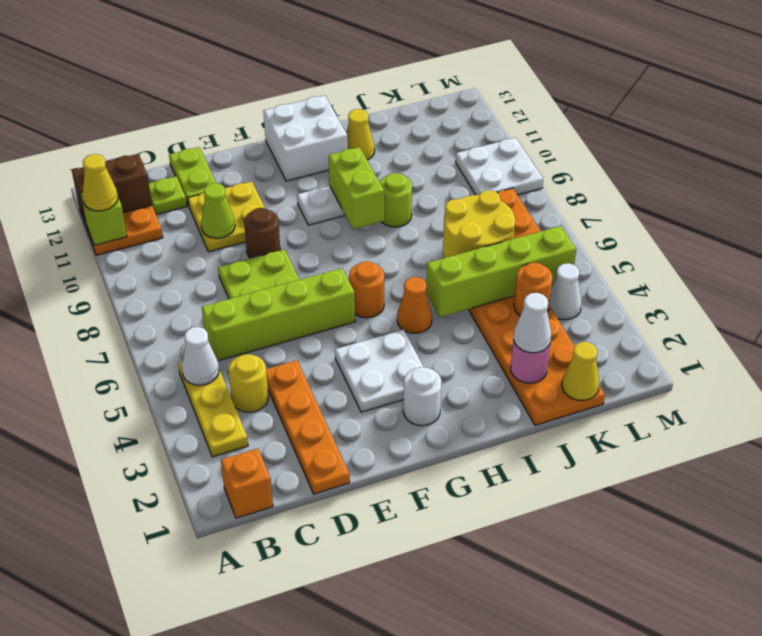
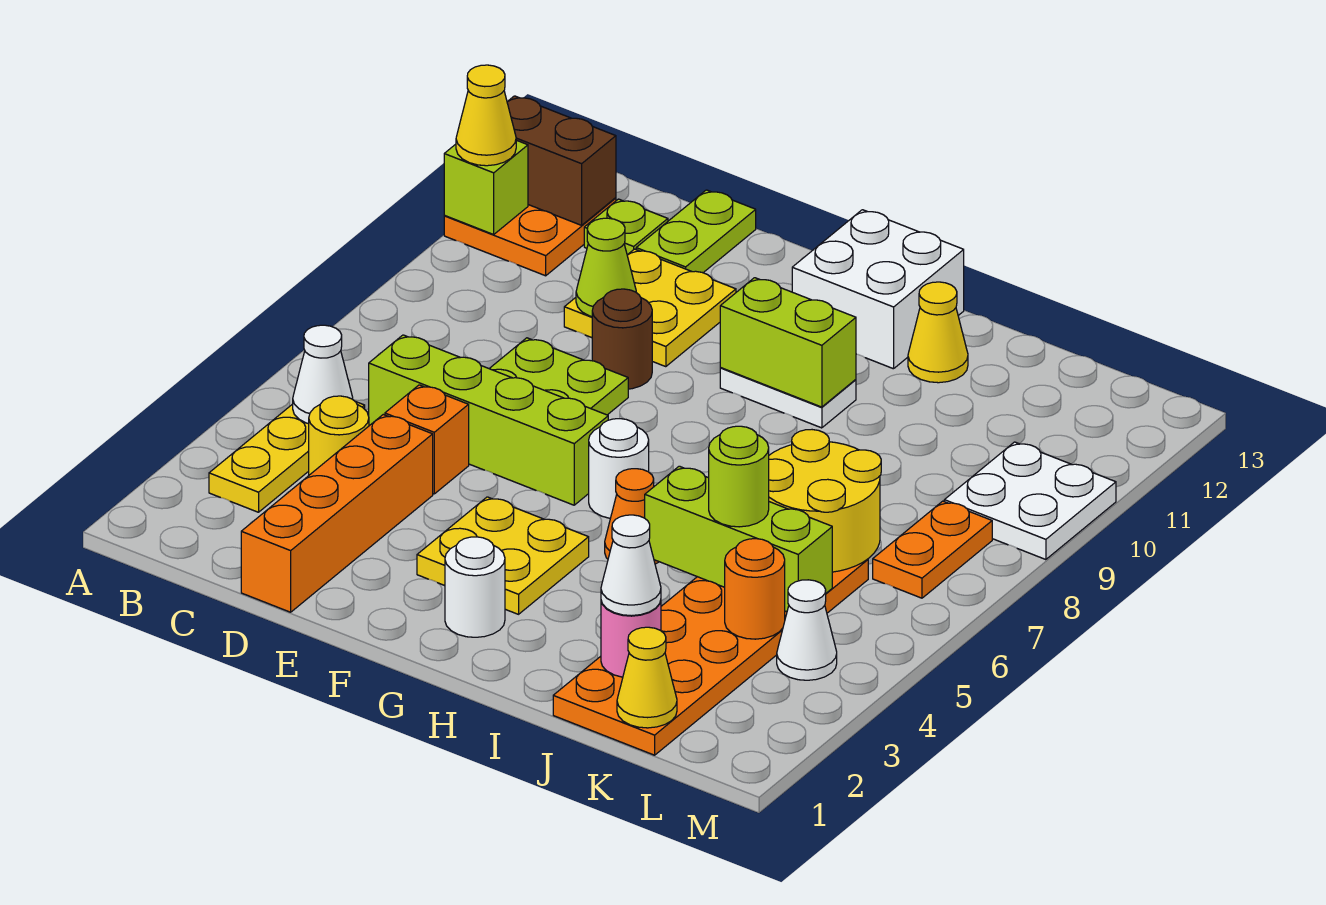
orange 1x1 brick [221,449,273,518] -> orange 1x1 brick moved to [385,385,469,494]
orange 1x4 plate [266,360,350,494] -> orange 1x4 brick [241,415,433,612]
white 2x2 plate [335,330,423,412] -> yellow 2x2 plate [417,497,589,614]
orange 1x1 round brick [349,261,384,318] -> white 1x1 round brick [589,419,649,518]
lime 1x2 brick [329,147,384,229] -> lime 1x2 brick turned to [720,278,856,407]
lime 1x4 brick [426,226,576,317] -> lime 1x3 brick [645,466,832,612]
lime 1x1 round brick [380,173,412,227] -> lime 1x1 round brick moved to [709,426,769,527]

